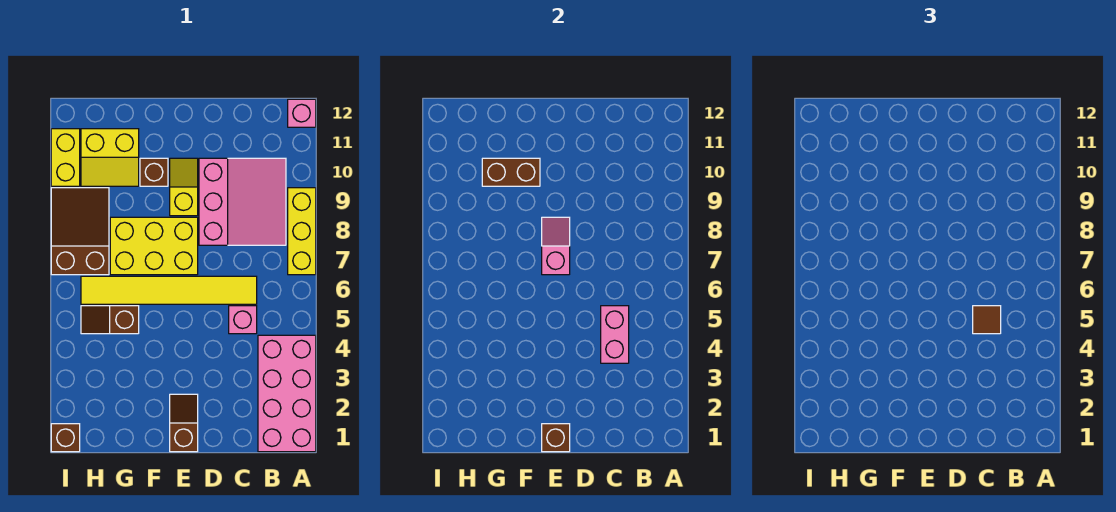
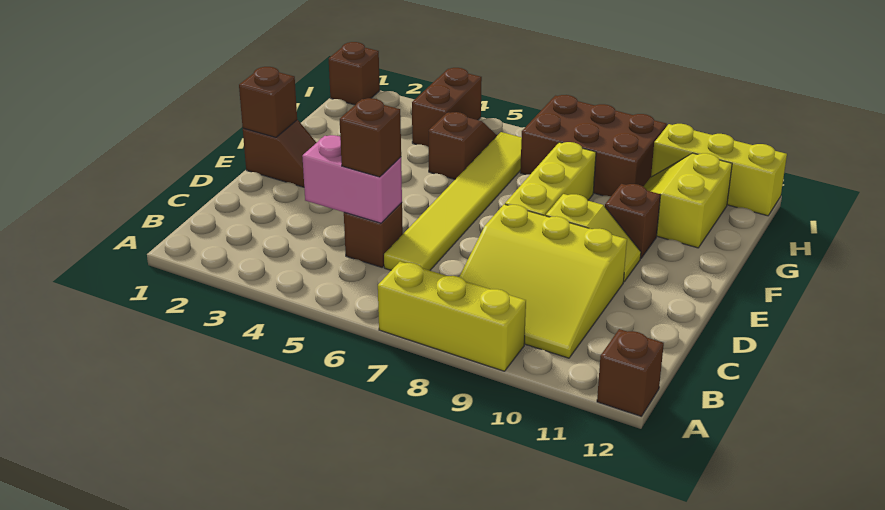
pink 2x4 brick [258,335,316,452] -> none
pink 1x1 brick [288,99,316,127] -> brown 1x1 brick [597,329,664,416]
pink 3x3 slope [199,158,286,245] -> yellow 3x3 slope [459,204,627,358]
pink 1x1 brick [229,306,257,334] -> brown 1x1 brick [344,203,403,267]
brown 1x1 tile [973,306,1001,334] -> brown 1x1 brick [340,98,401,177]
yellow 2x3 brick [110,217,198,275] -> yellow 1x3 brick [505,142,596,216]
pink 1x2 slope [542,217,570,275] -> none
brown 1x2 brick [482,158,540,186] -> brown 1x2 brick moved to [412,68,482,147]
brown 2x3 slope [51,188,109,275] -> brown 2x3 brick [520,95,667,196]
yellow 1x2 brick [51,129,80,186] -> yellow 1x3 brick [651,124,787,216]

